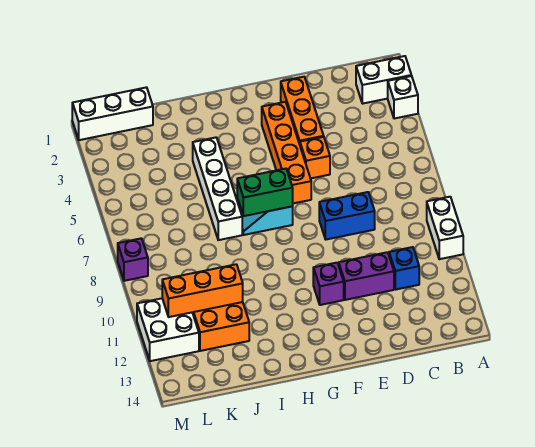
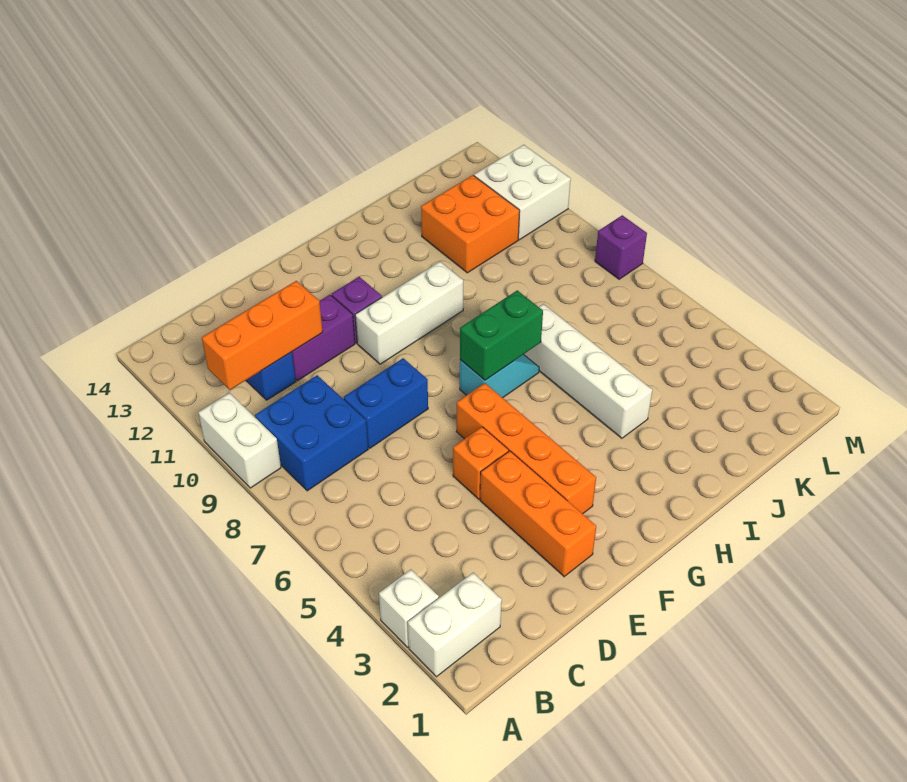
none -> blue 2x2 brick [255,375,368,491]
orange 1x3 brick [162,264,243,317] -> orange 1x3 brick moved to [202,281,323,390]
white 1x3 brick [72,87,153,140] -> white 1x3 brick moved to [355,262,463,364]

